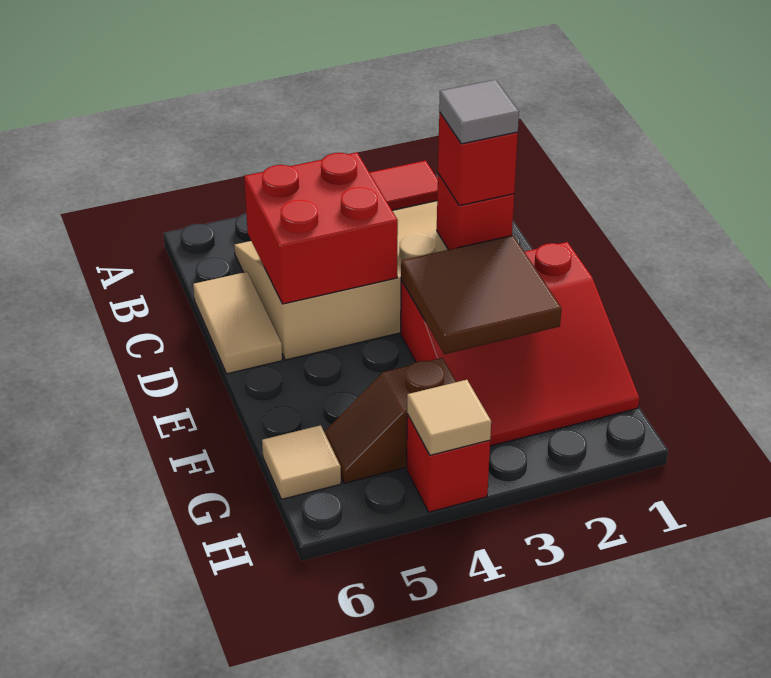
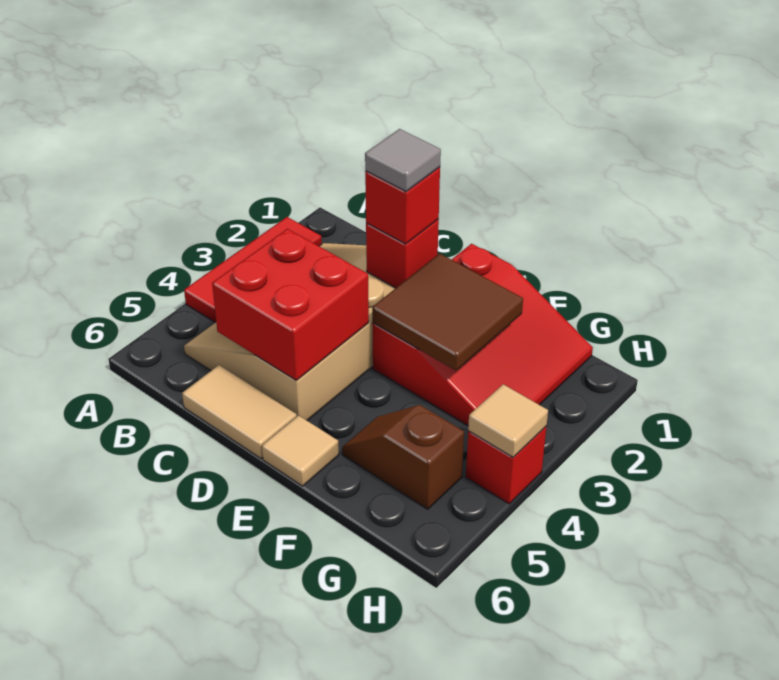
brown 1x2 slope [324,358,456,483] -> brown 1x2 slope turned to [342,405,464,509]
tan 1x1 tile [262,425,341,499] -> tan 1x1 tile moved to [262,415,339,486]

